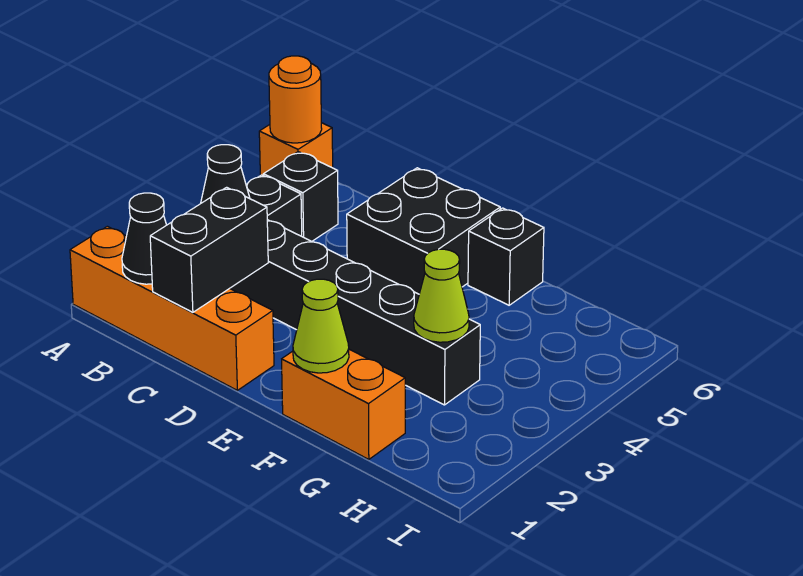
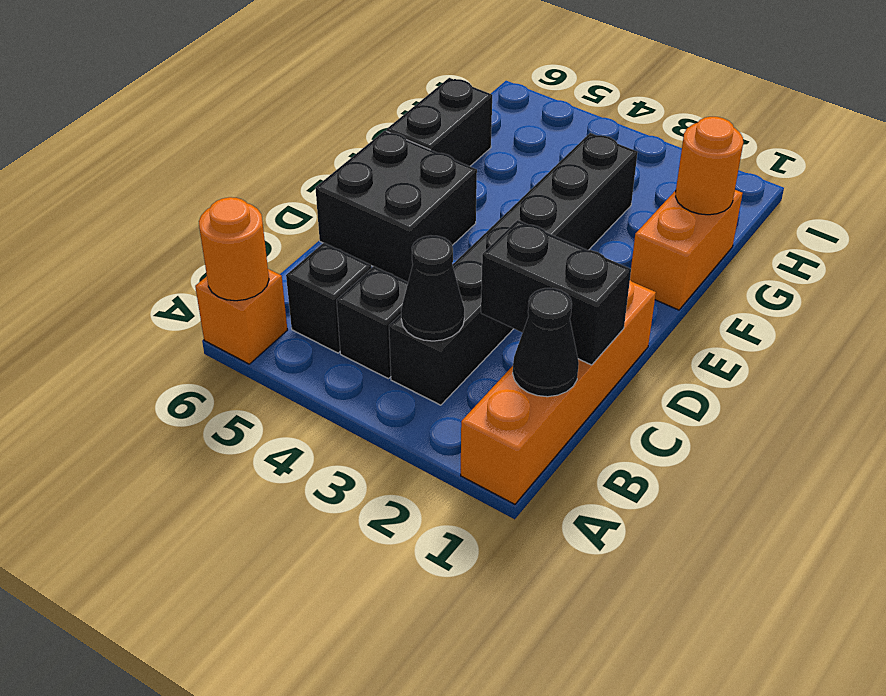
lime 1x1 cone [293,279,349,373] -> none
black 1x1 brick [468,208,544,305] -> black 1x2 brick [386,78,492,166]
none -> orange 1x1 round brick [676,117,743,215]
lime 1x1 cone [414,249,469,342] -> none

